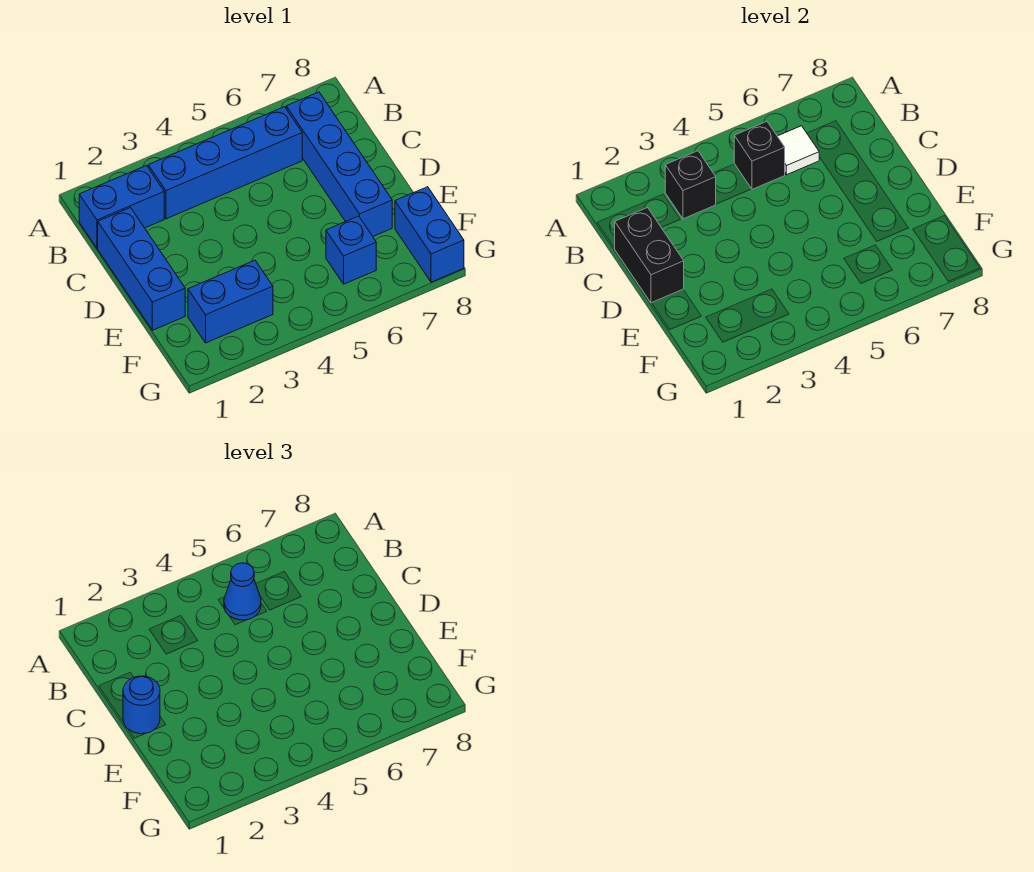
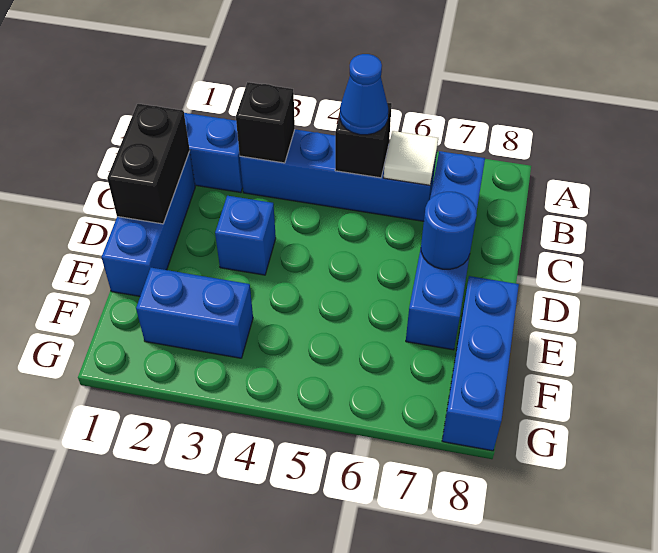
blue 1x1 round brick [123,676,160,734] -> blue 1x1 round brick moved to [421,192,477,269]
blue 1x1 brick [326,216,376,284] -> blue 1x1 brick moved to [215,196,276,275]
blue 1x2 brick [395,187,464,282] -> blue 1x3 brick [442,276,519,451]

